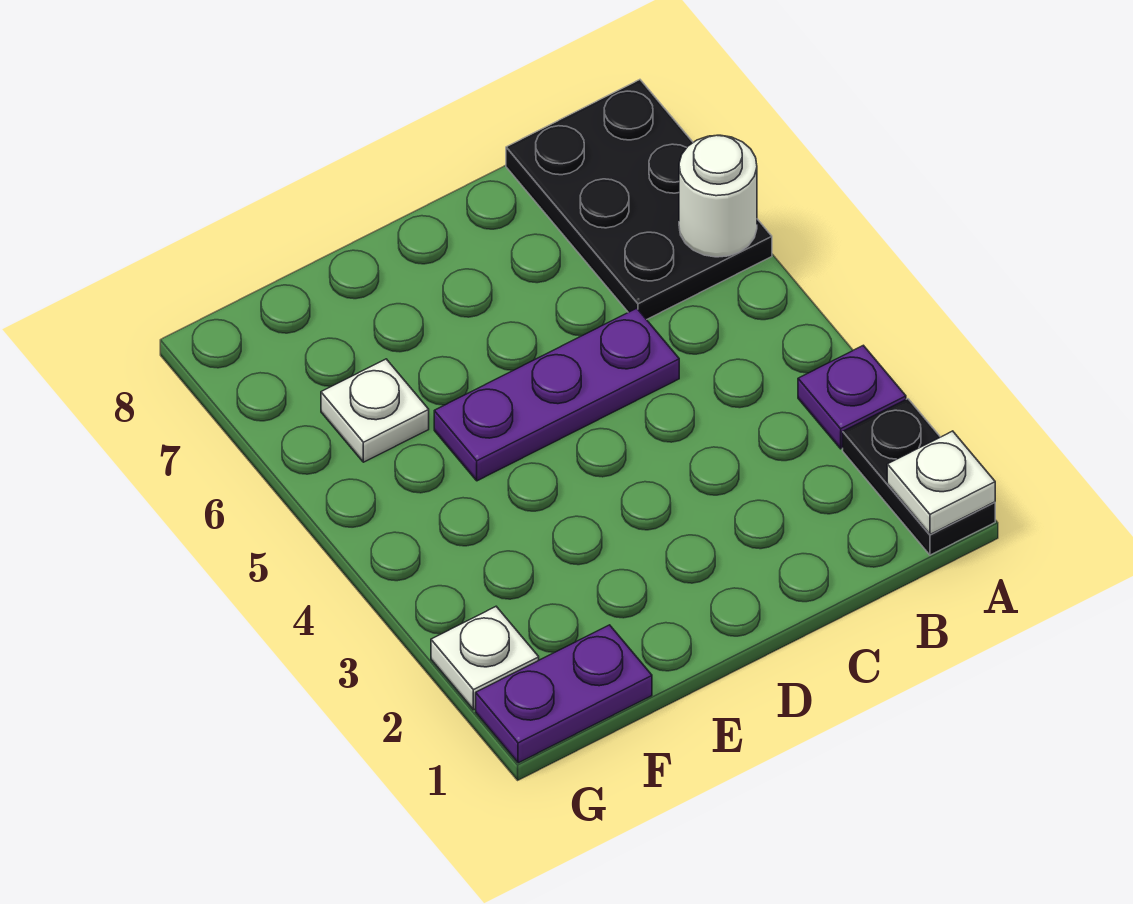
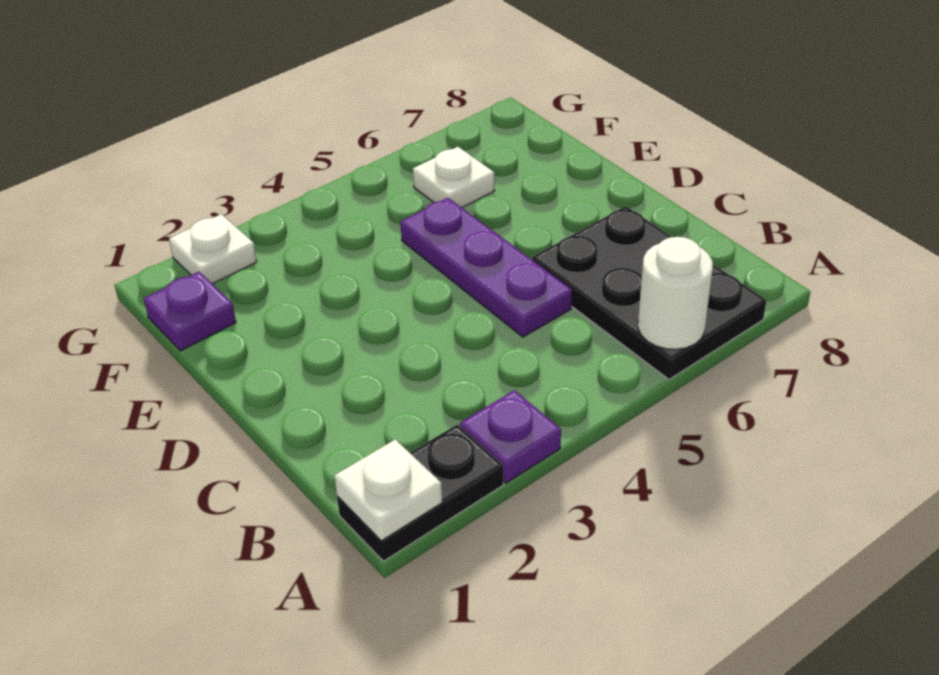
black 2x3 plate [506,80,772,320] -> black 2x3 plate turned to [532,206,767,379]
purple 1x2 plate [476,625,652,763] -> purple 1x1 plate [144,272,236,351]

